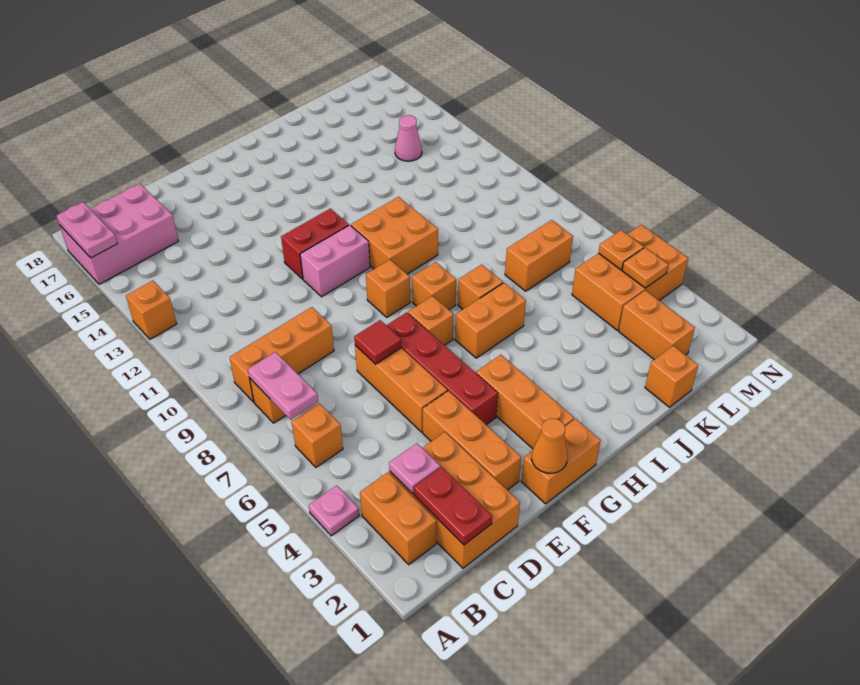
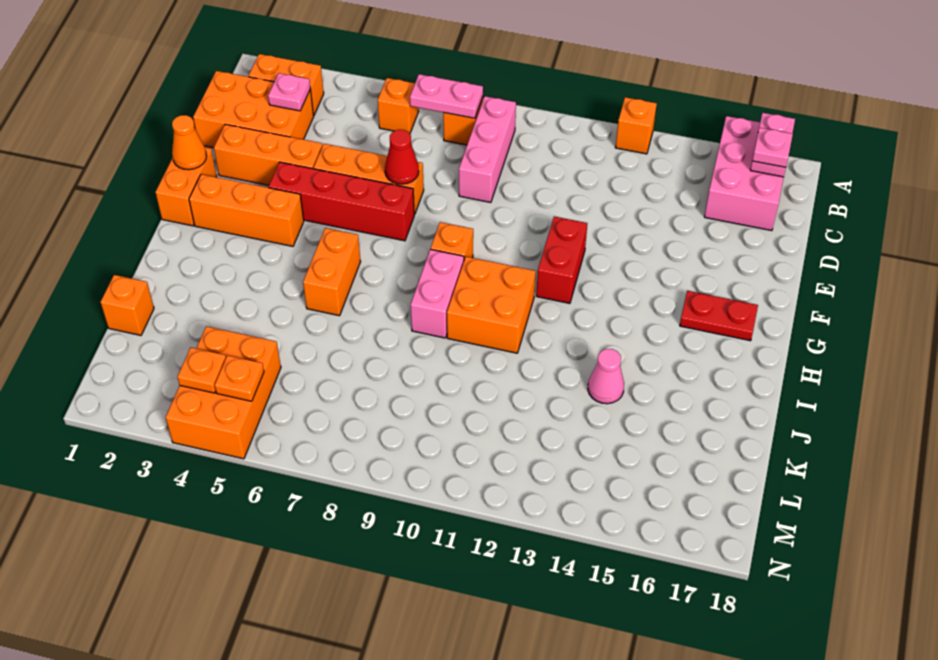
pink 1x1 plate [309,485,359,536] -> pink 1x1 plate moved to [752,128,793,167]
pink 1x2 plate [57,202,118,258] -> pink 1x2 plate turned to [750,113,795,177]
orange 1x3 brick [229,307,334,402] -> pink 1x3 brick [459,96,516,202]
red 1x2 plate [414,467,492,545] -> red 1x2 plate moved to [680,291,758,341]
red 1x1 tile [354,320,401,364] -> red 1x1 cone [385,130,419,184]
pink 1x2 brick [300,225,370,297] -> pink 1x2 brick moved to [411,249,464,338]
orange 1x1 brick [408,296,454,345] -> none
orange 1x1 brick [412,262,456,310] -> none
orange 1x1 brick [458,265,503,309] -> none
orange 1x2 brick [505,220,573,291] -> none
orange 1x2 brick [619,290,695,360] -> none
pink 1x1 cone [395,115,422,161] -> pink 1x1 cone moved to [588,349,624,404]

